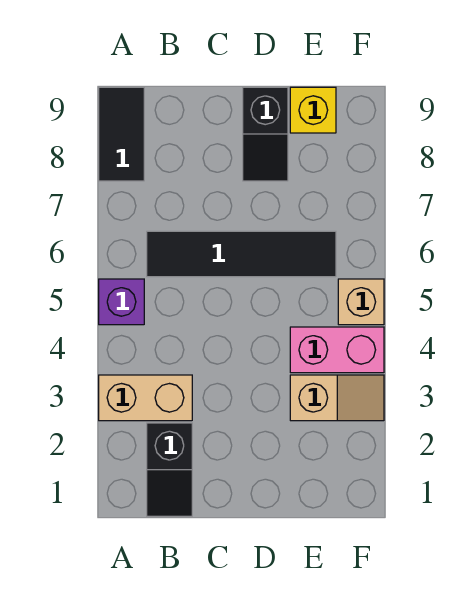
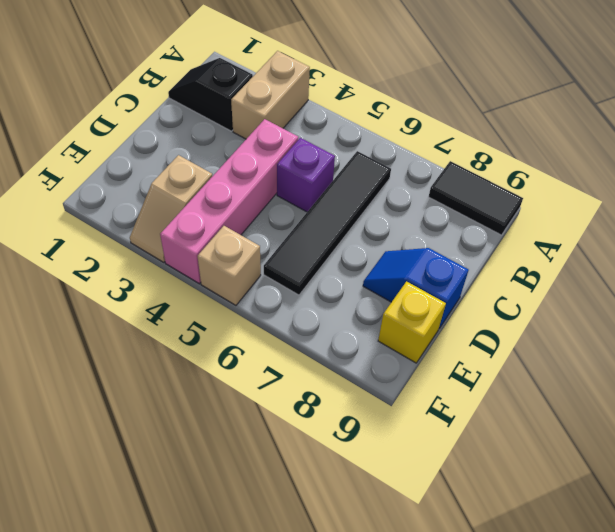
purple 1x1 brick [99,279,144,325] -> purple 1x1 brick moved to [277,138,335,212]
black 1x2 slope [243,87,288,181] -> blue 1x2 slope [363,248,468,328]
pink 1x2 brick [290,327,384,373] -> pink 1x4 brick [160,119,298,284]

